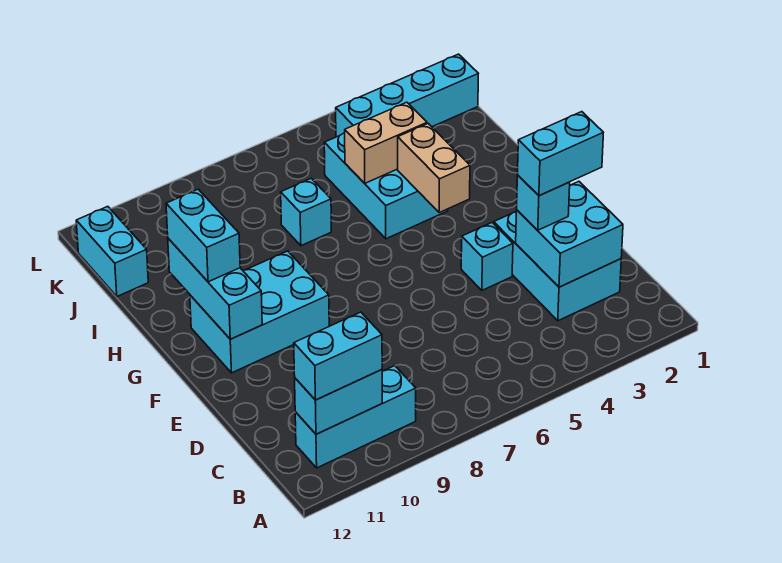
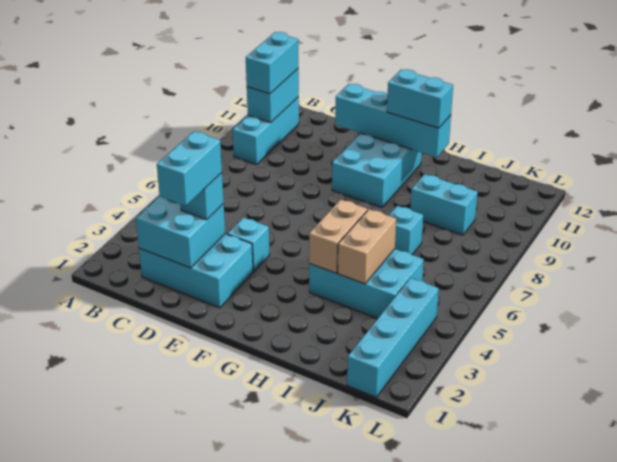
cyan 1x3 brick [168,238,262,339] -> cyan 1x4 brick [335,84,451,157]
tan 1x2 brick [398,124,470,213] -> tan 1x2 brick turned to [309,199,367,273]
cyan 1x2 brick [76,206,148,296] -> cyan 1x2 brick moved to [411,174,478,235]

